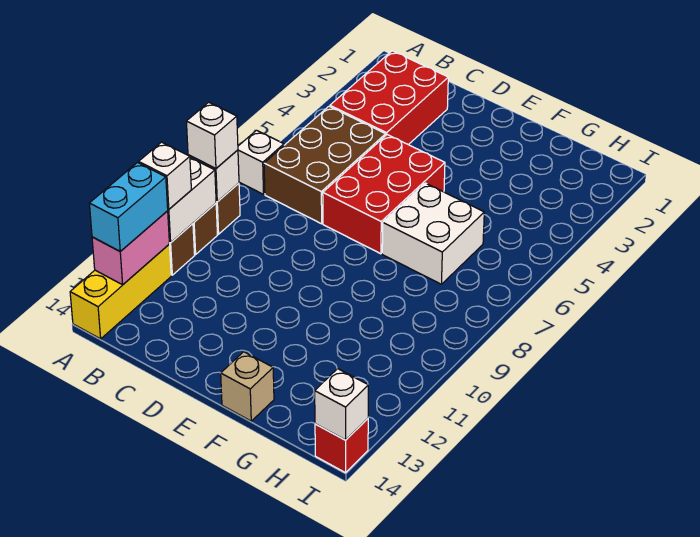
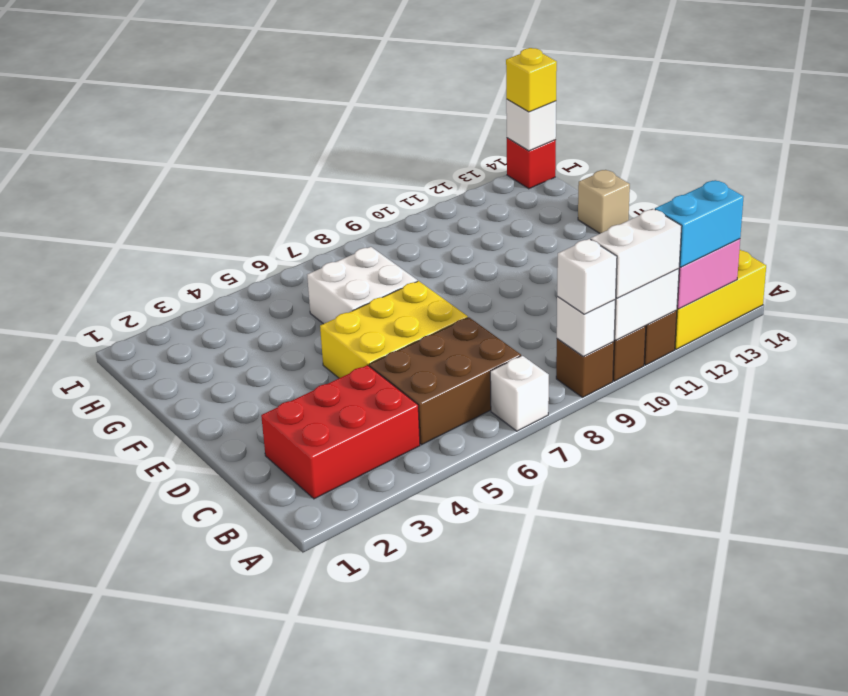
white 1x1 brick [139,142,191,209] -> white 1x2 brick [591,209,682,298]
red 2x3 brick [323,135,445,254] -> yellow 2x3 brick [320,281,468,378]
none -> yellow 1x1 brick [506,48,557,112]

